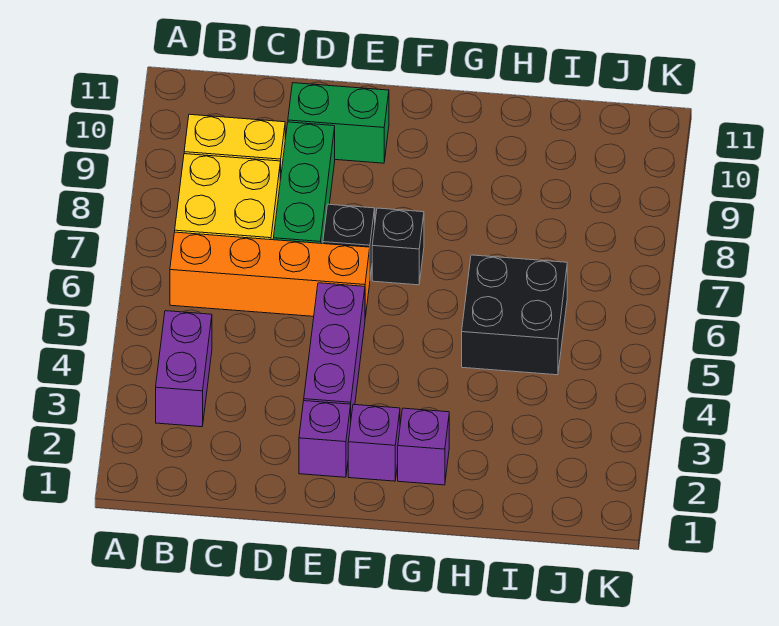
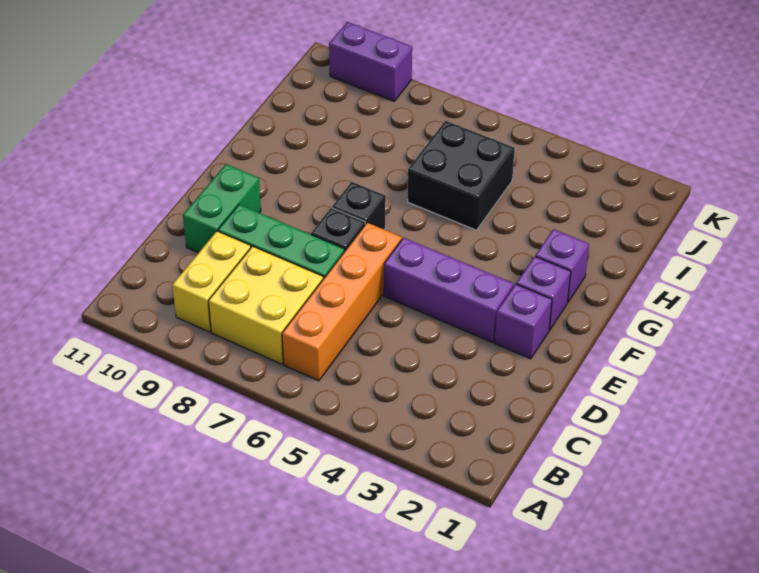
purple 1x2 brick [156,311,212,427] -> purple 1x2 brick moved to [329,22,412,101]

